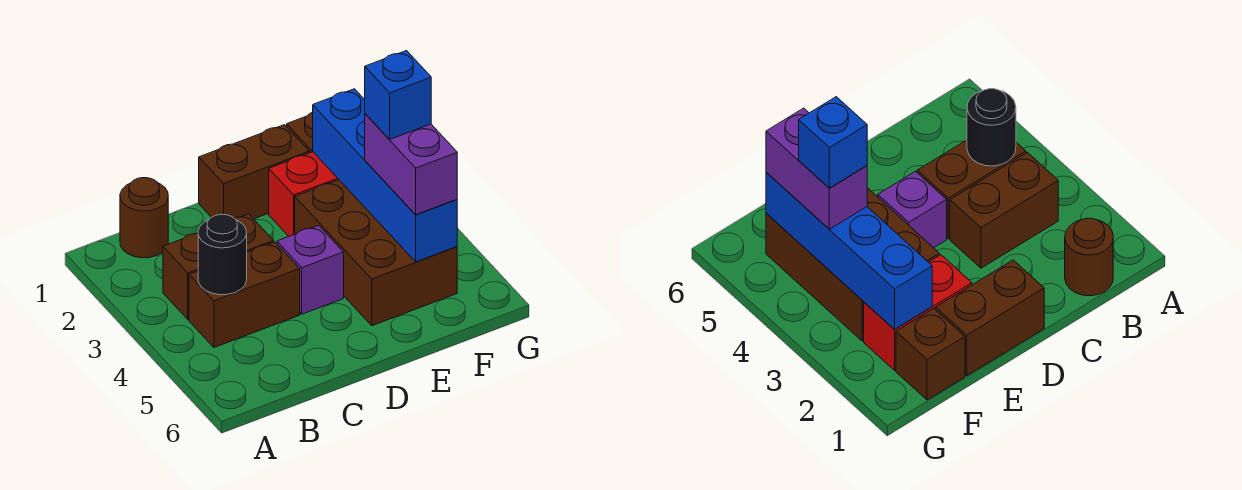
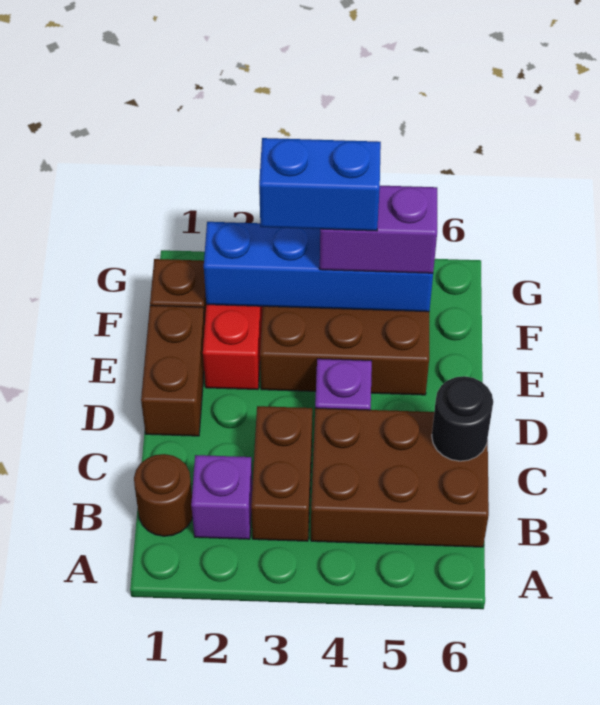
none -> purple 1x1 brick [191,455,252,539]
brown 1x2 brick [189,242,300,347] -> brown 2x3 brick [311,408,489,547]
black 1x1 round brick [198,214,247,295] -> black 1x1 round brick moved to [432,376,493,461]
blue 1x1 brick [365,51,431,140] -> blue 1x2 brick [259,138,381,231]

